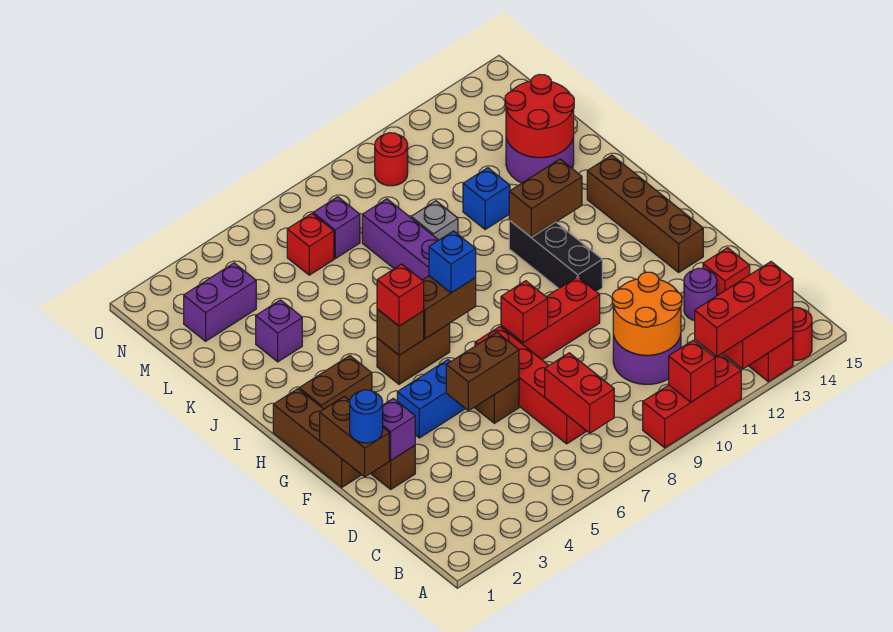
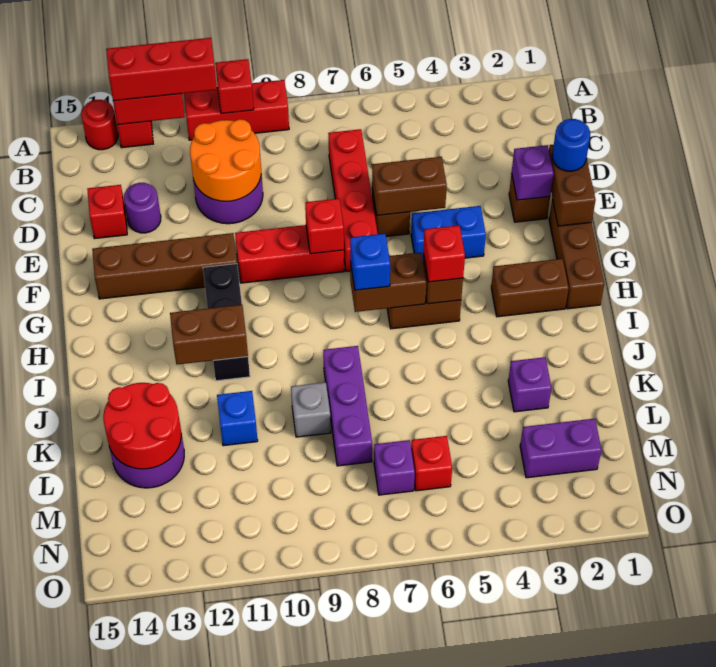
red 1x2 brick [545,353,614,433] -> none
brown 1x4 brick [587,155,703,272] -> brown 1x4 brick turned to [92,233,237,299]
red 1x1 round brick [375,133,408,186] -> none

